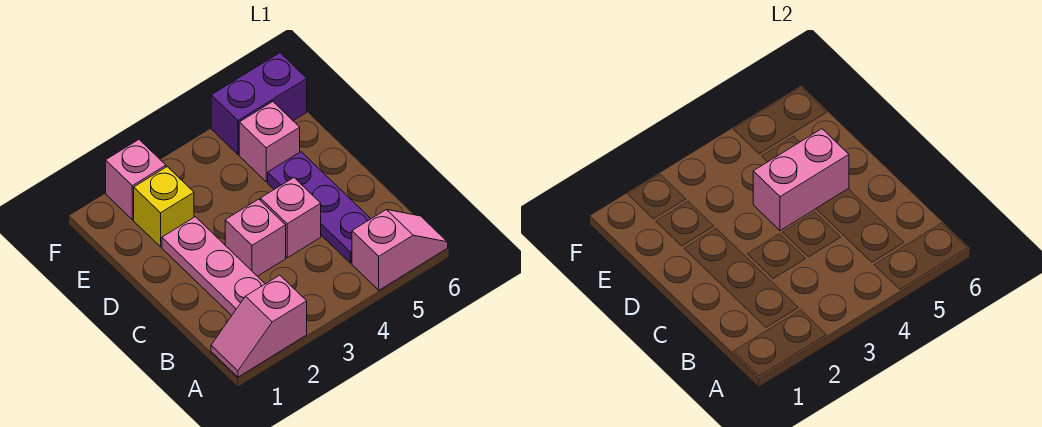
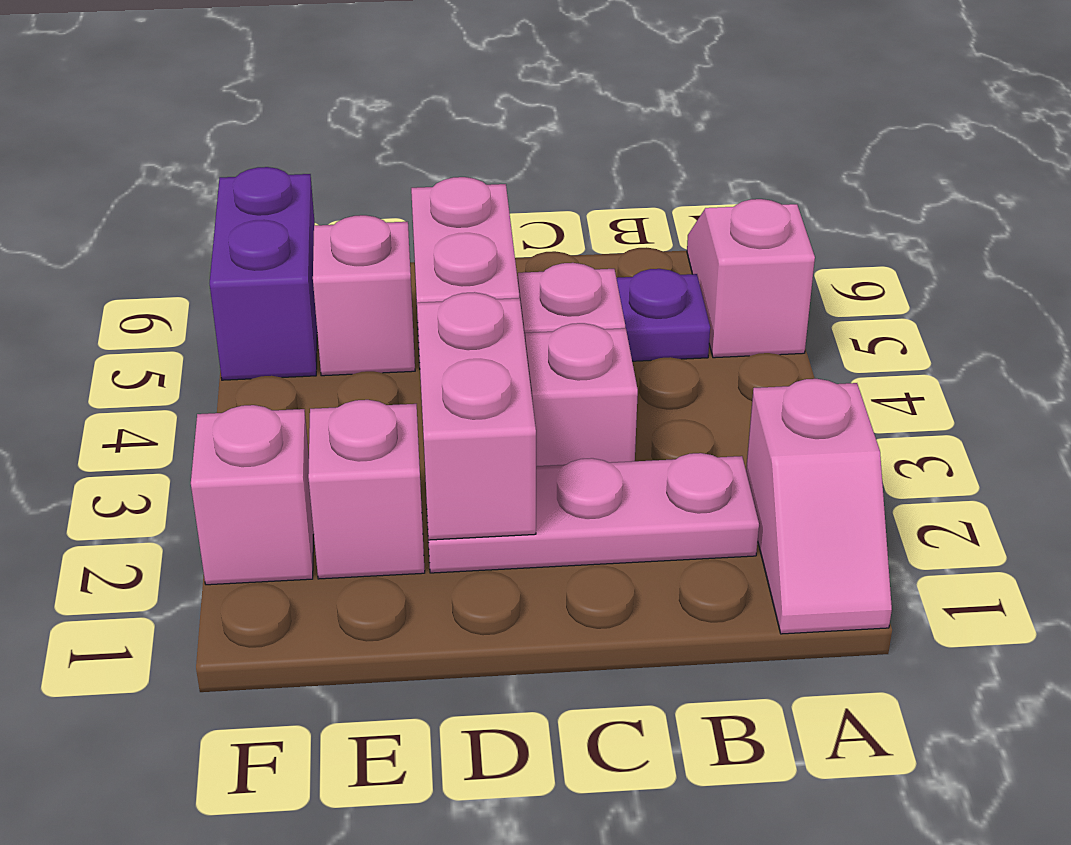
none -> pink 1x2 brick [417,292,536,540]
yellow 1x1 brick [134,167,194,247] -> pink 1x1 brick [308,400,425,579]

